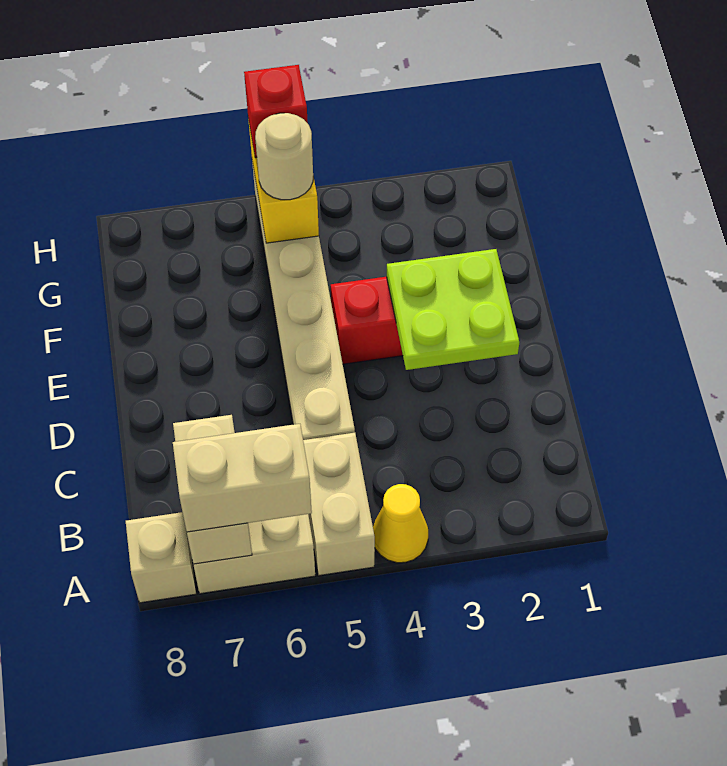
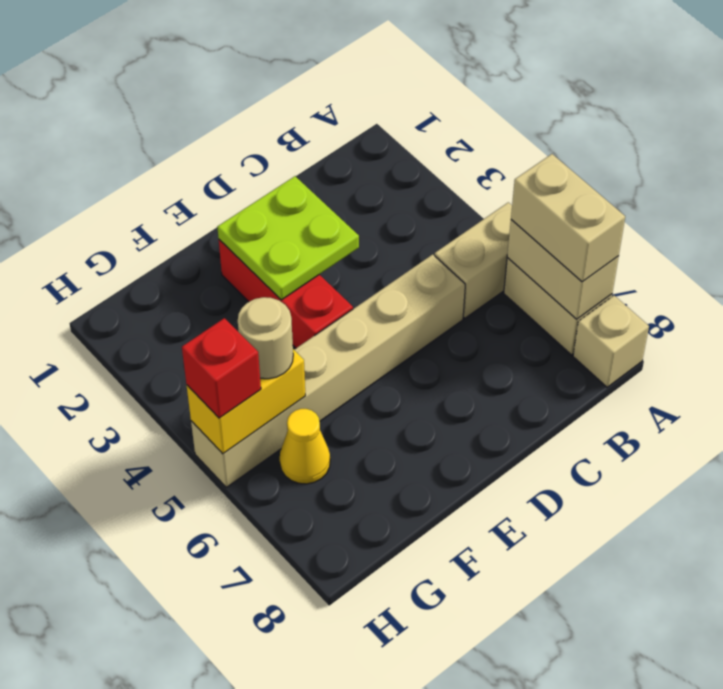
yellow 1x1 cone [373,484,428,563] -> yellow 1x1 cone moved to [280,409,330,484]
tan 1x2 brick [173,415,252,564] -> tan 1x2 brick turned to [507,220,619,319]

